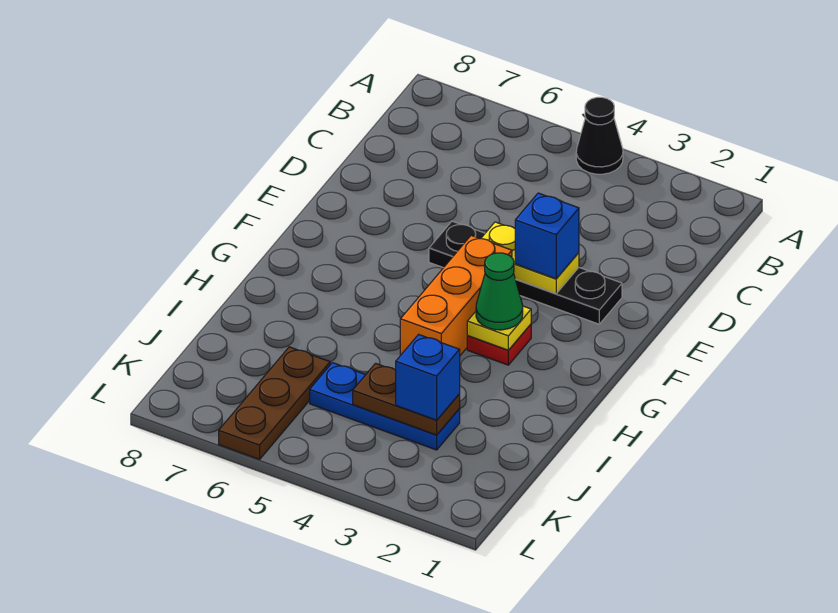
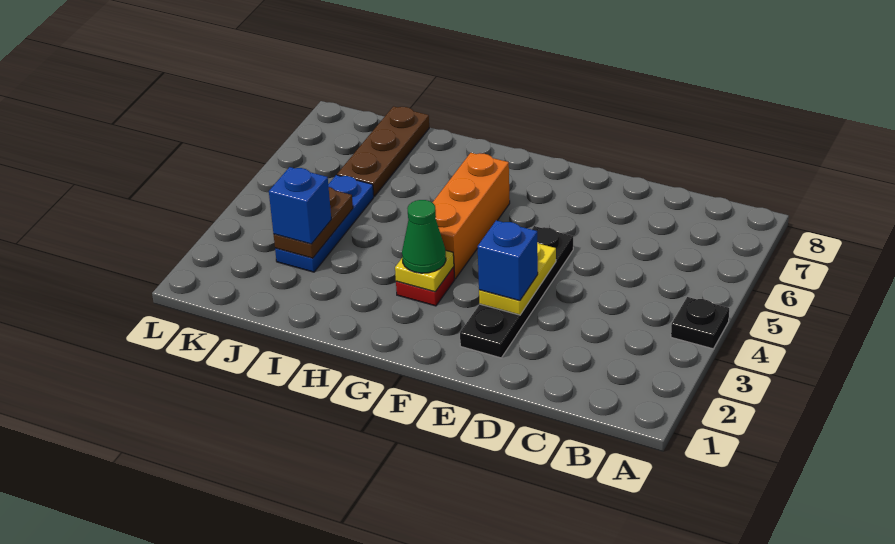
black 1x1 cone [576,97,623,174] -> black 1x1 plate [671,297,729,349]
orange 1x3 brick [400,235,512,356] -> orange 1x3 brick turned to [432,153,510,279]
brown 1x3 plate [219,347,330,459] -> brown 1x3 plate turned to [337,106,429,196]

